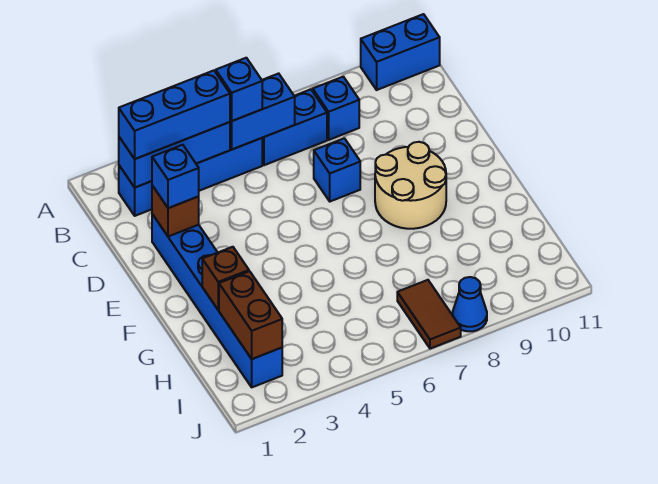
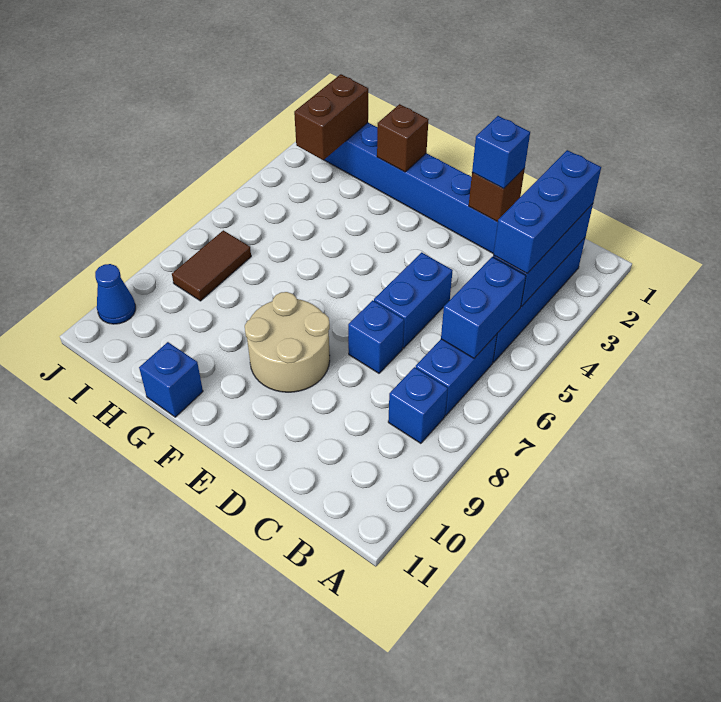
blue 1x2 brick [361,14,440,90] -> blue 1x2 brick moved to [374,252,453,348]
blue 1x1 brick [216,58,262,121] -> blue 1x1 brick moved to [139,342,203,417]
brown 1x2 brick [219,271,282,359] -> brown 1x2 brick turned to [294,74,368,160]
brown 1x2 tile [397,280,461,349] -> brown 1x2 tile turned to [172,230,251,301]
blue 1x1 cone [453,277,487,331] -> blue 1x1 cone moved to [95,264,136,324]

